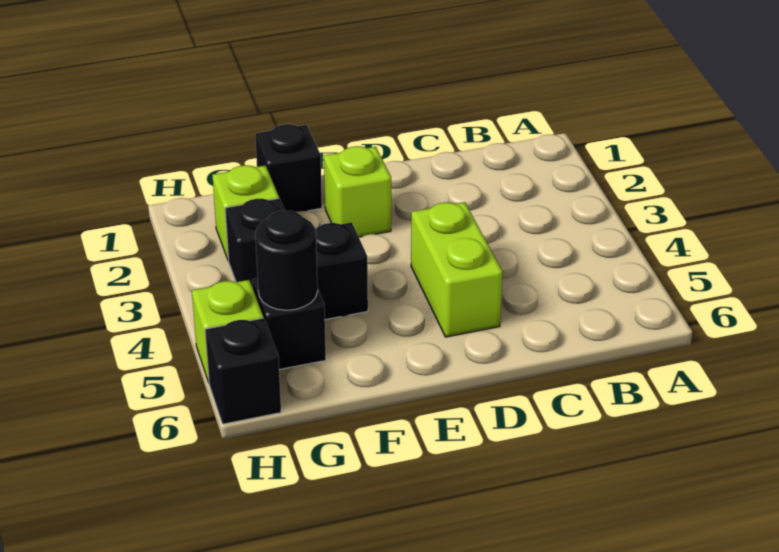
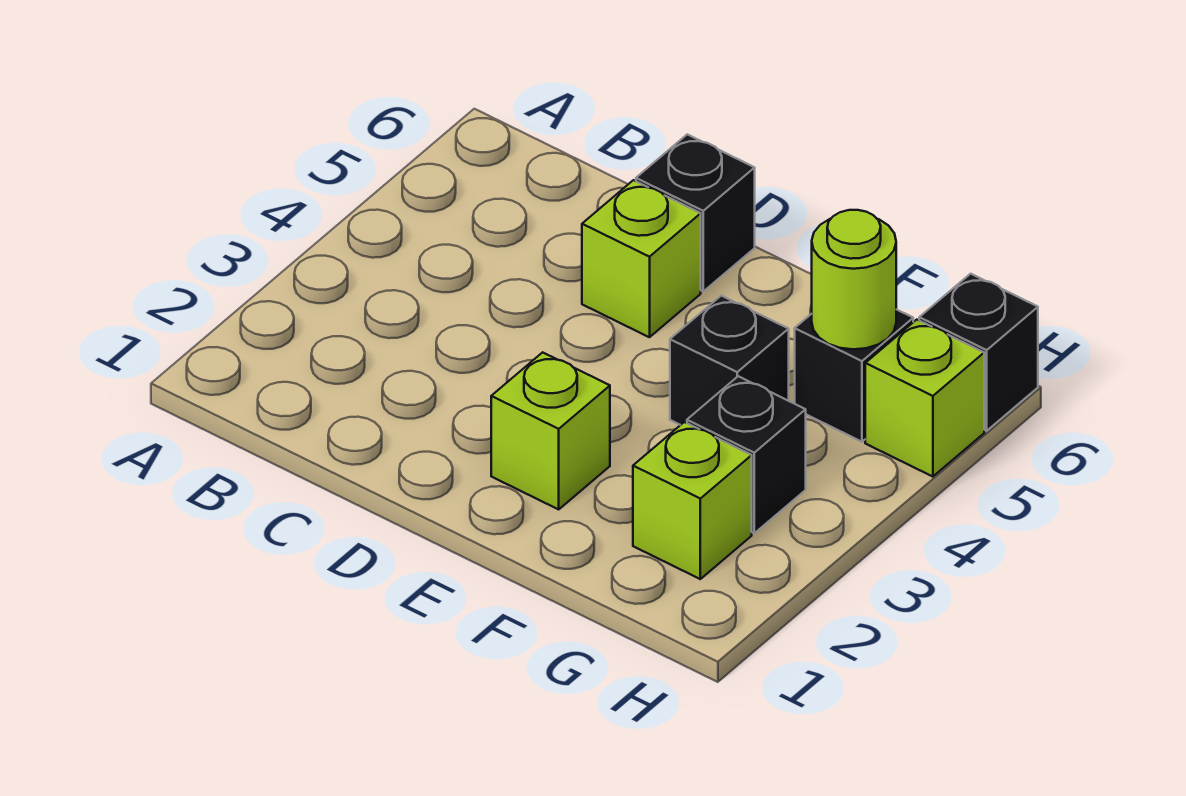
lime 1x2 brick [411,202,502,337] -> lime 1x1 brick [582,180,701,337]
black 1x1 brick [255,124,322,212] -> black 1x1 brick moved to [636,134,755,291]
black 1x1 round brick [255,210,318,310] -> lime 1x1 round brick [811,210,896,349]

